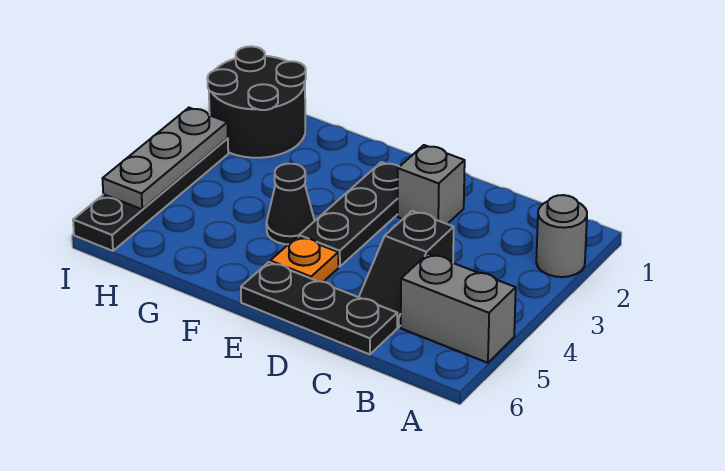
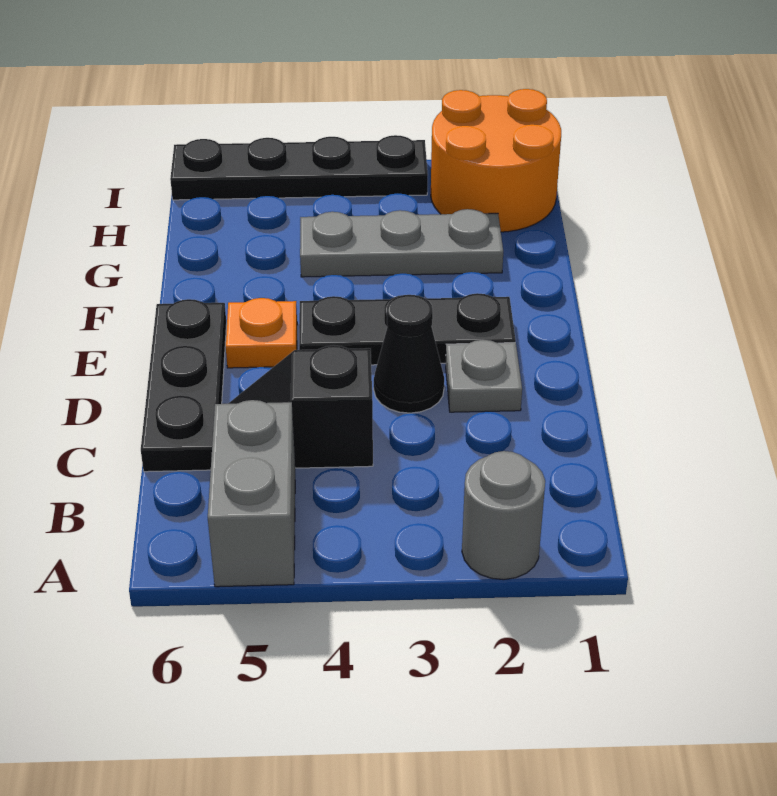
grey 1x1 brick [398,145,465,224] -> grey 1x1 plate [446,340,522,412]
black 1x1 cone [266,164,315,244] -> black 1x1 cone moved to [374,295,444,413]
black 2x2 round brick [207,46,306,158] -> orange 2x2 round brick [431,89,561,232]
grey 1x3 plate [103,108,228,209] -> grey 1x3 plate moved to [300,209,503,277]

